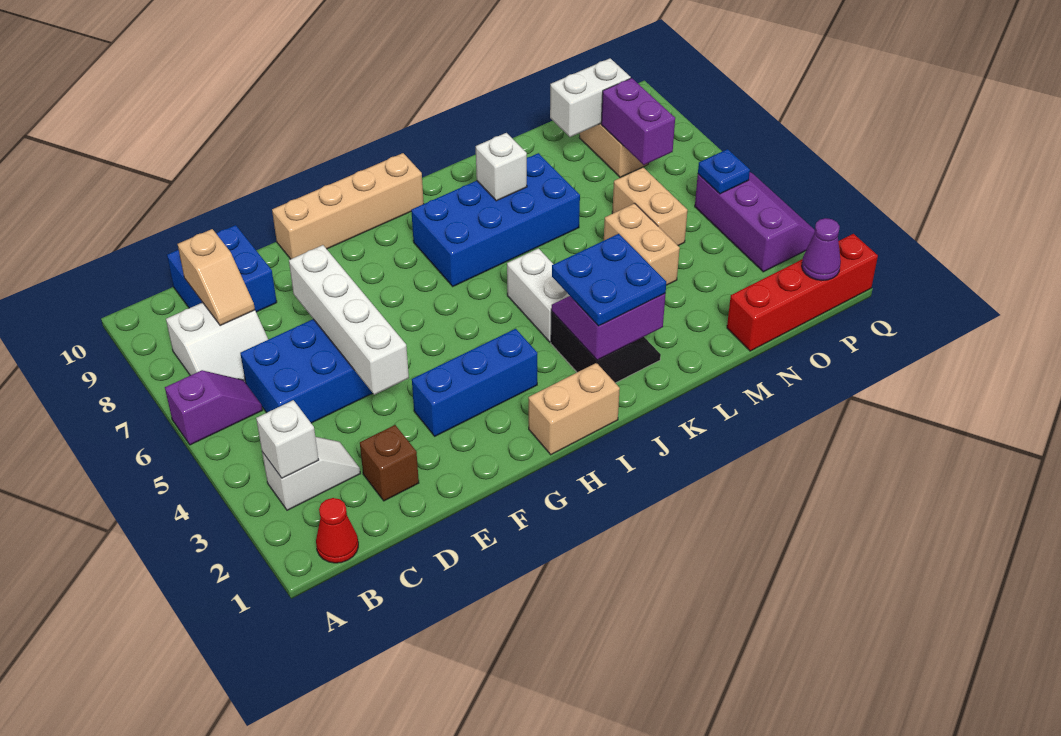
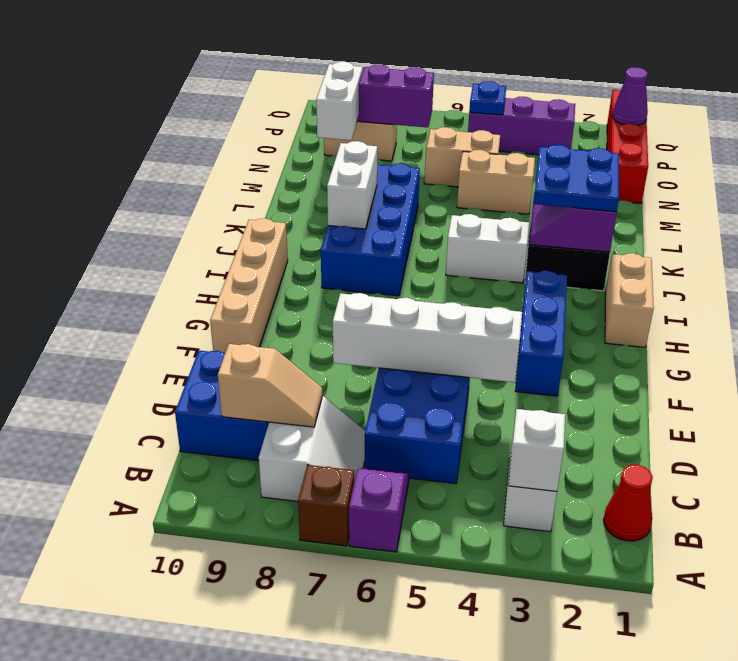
brown 1x1 brick [360,425,419,501] -> brown 1x1 brick moved to [298,465,354,546]
white 1x1 brick [476,133,527,201] -> white 1x2 brick [327,141,378,229]

